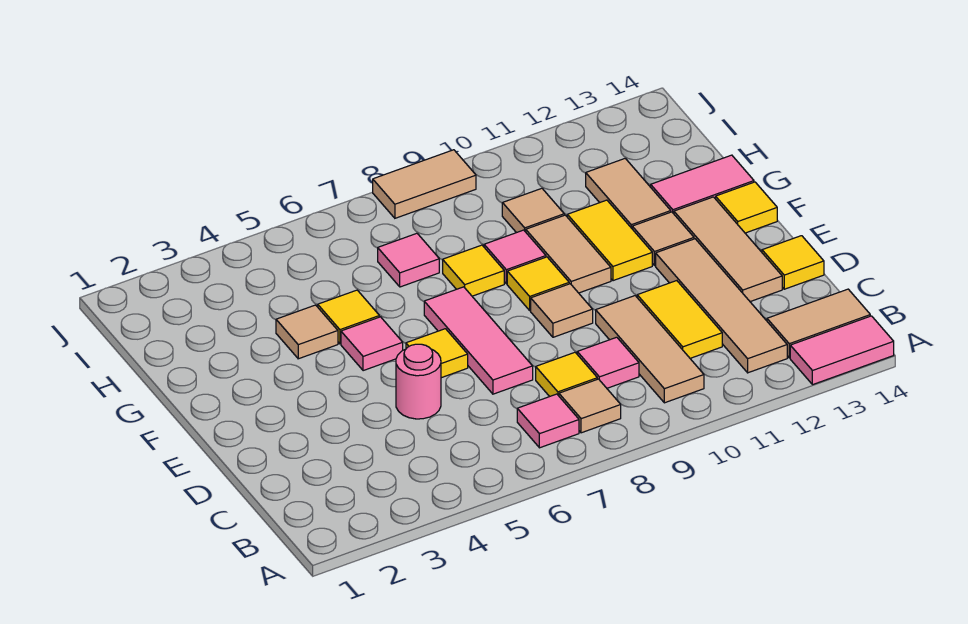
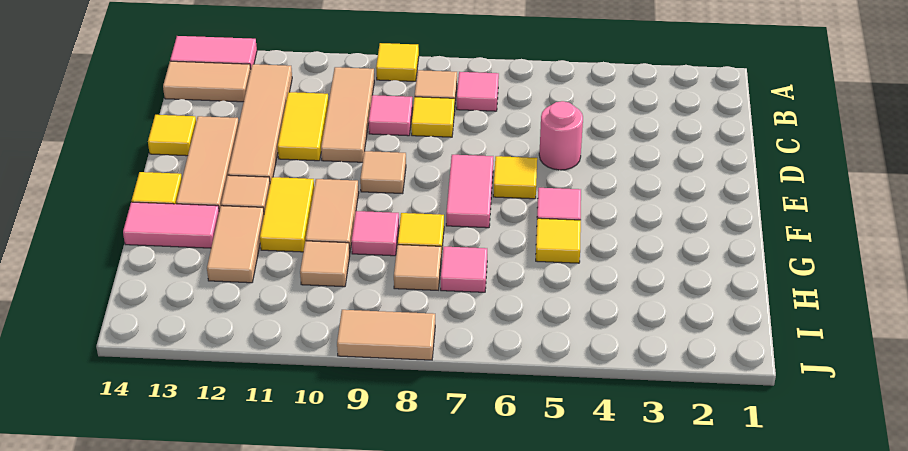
pink 1x3 tile [424,287,533,394] -> pink 1x2 tile [446,155,493,228]
yellow 1x1 tile [507,257,569,310] -> yellow 1x1 tile moved to [376,43,419,81]
tan 1x1 tile [276,305,338,359] -> tan 1x1 tile moved to [394,245,441,290]

